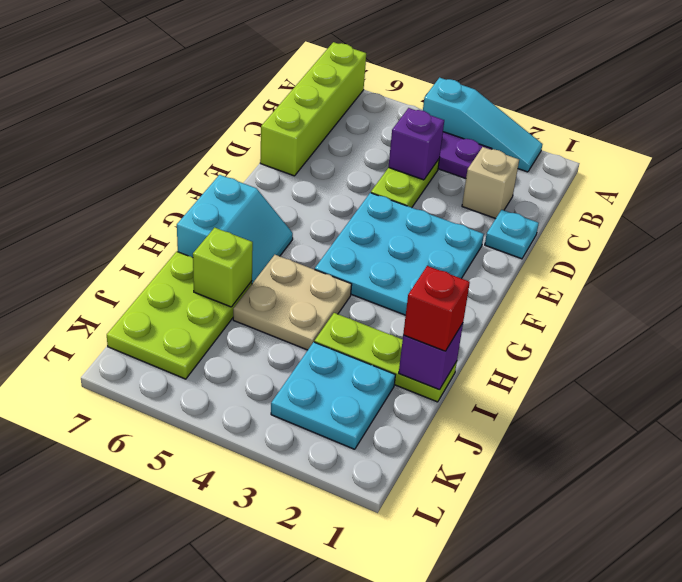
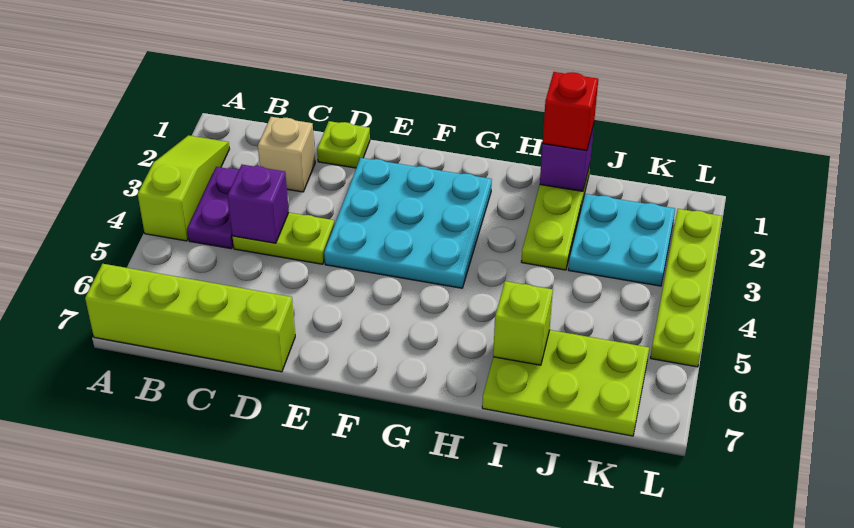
cyan 1x3 slope [423,78,542,172] -> lime 1x3 slope [138,135,229,241]
cyan 1x1 plate [485,210,539,259] -> lime 1x1 plate [317,121,370,168]
cyan 2x2 slope [177,175,293,283] -> none
tan 2x2 plate [233,255,352,350] -> none
none -> lime 1x4 plate [650,209,722,367]

